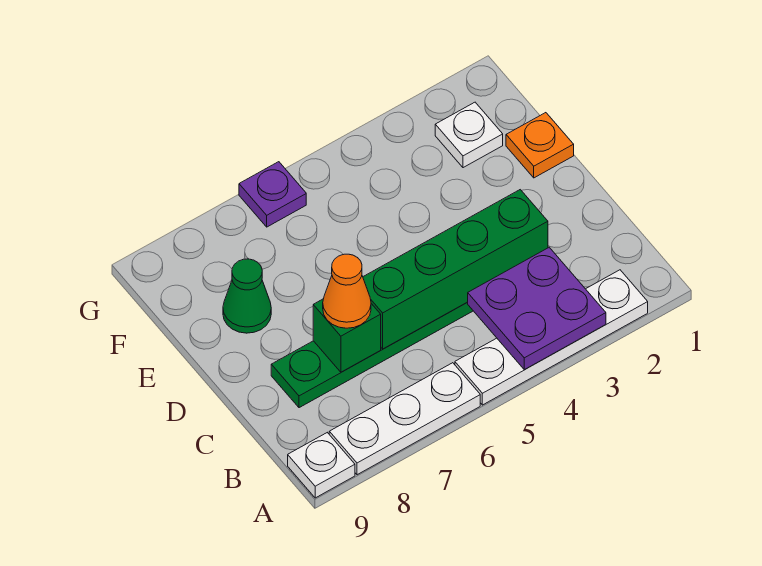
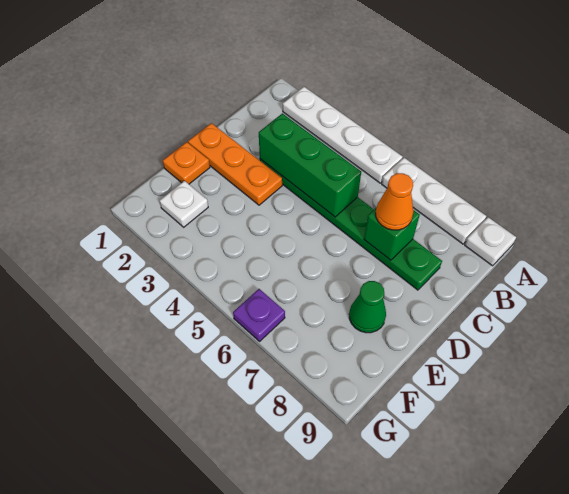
purple 2x2 plate [468,247,606,370] -> none
green 1x4 brick [363,190,548,349] -> green 1x3 brick [259,113,361,217]
none -> orange 1x3 plate [188,123,282,205]

